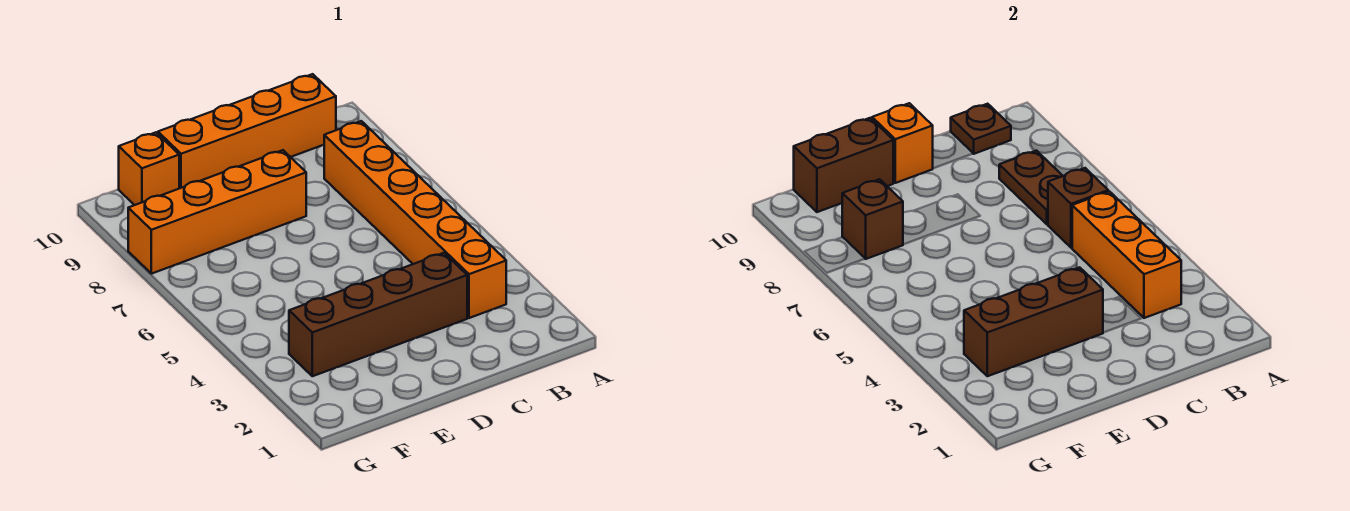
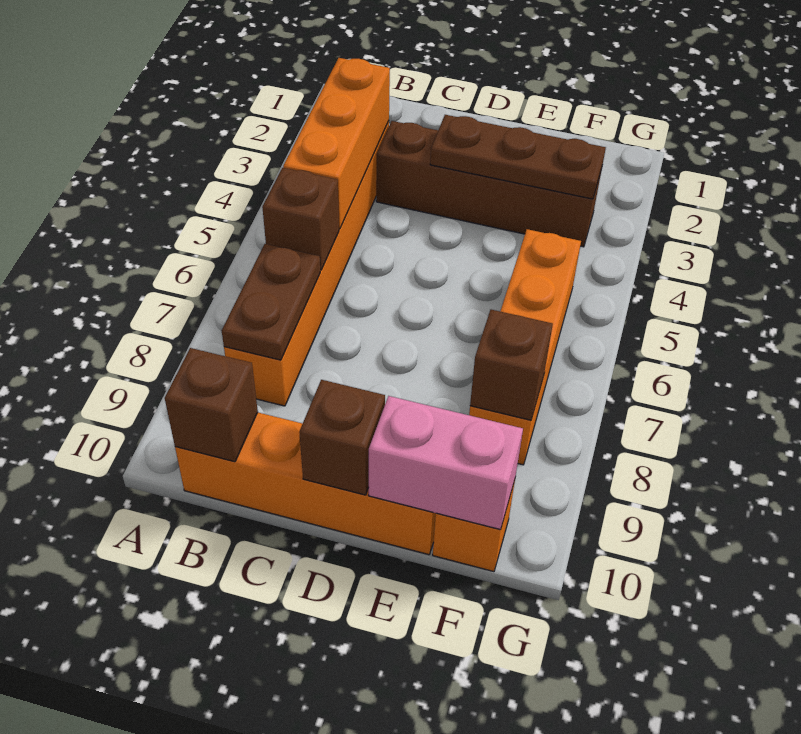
brown 1x1 plate [951,104,1011,154] -> brown 1x1 brick [165,348,258,462]
brown 1x3 brick [964,267,1103,376] -> brown 1x3 plate [430,115,606,199]
orange 1x4 brick [128,150,306,274] -> orange 1x4 brick turned to [469,229,581,465]
orange 1x1 brick [872,103,933,183] -> brown 1x1 brick [299,380,385,495]
brown 1x2 brick [794,118,893,212] -> pink 1x2 brick [369,396,523,530]

